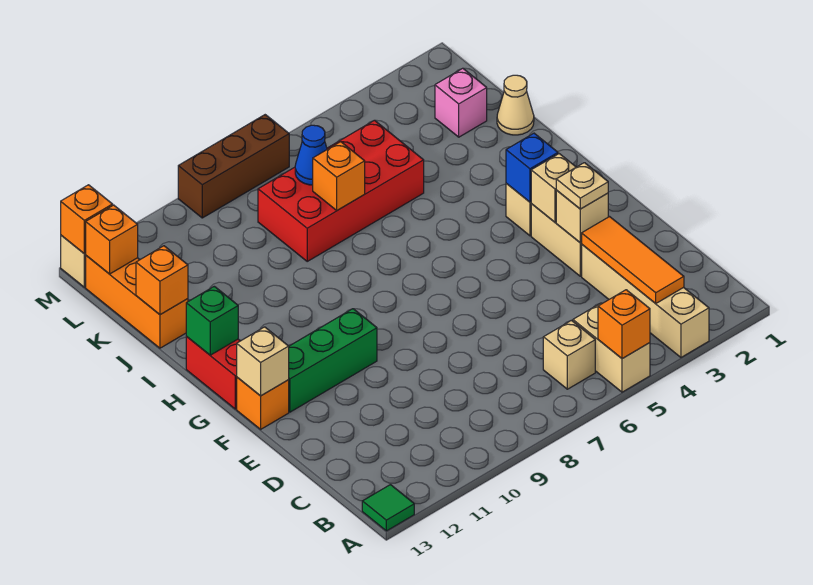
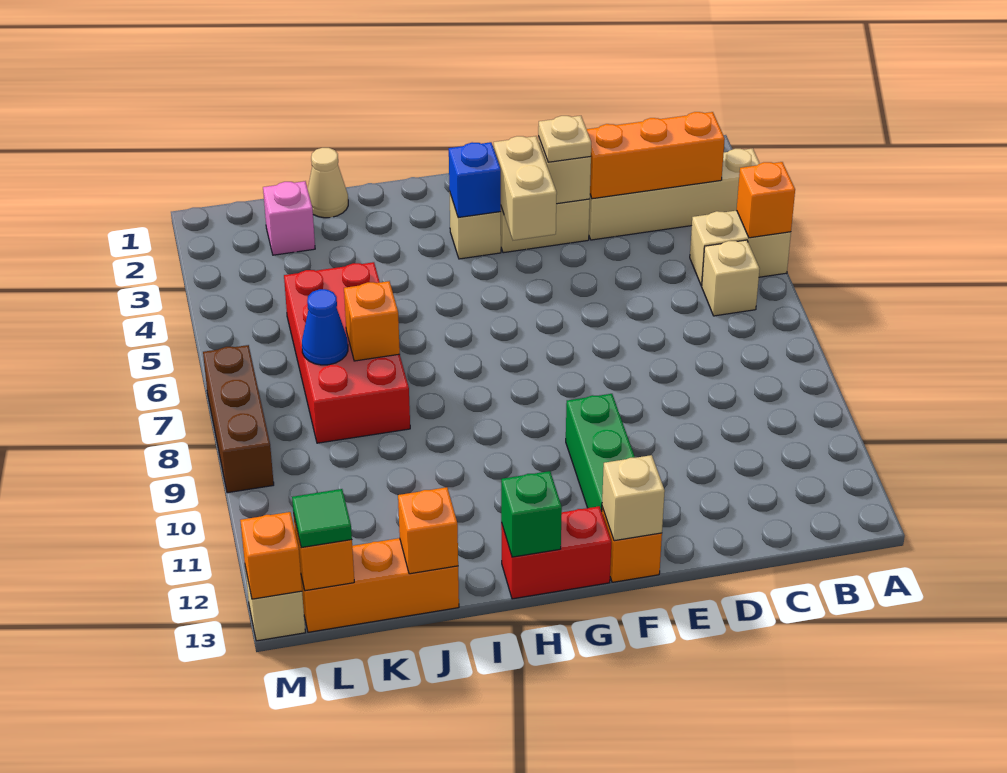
green 1x1 tile [362,485,414,531] -> green 1x1 tile moved to [292,489,352,548]
orange 1x3 tile [582,217,684,303] -> orange 1x3 brick [587,112,725,199]
tan 1x1 brick [531,154,576,222] -> tan 1x2 brick [494,136,557,240]

